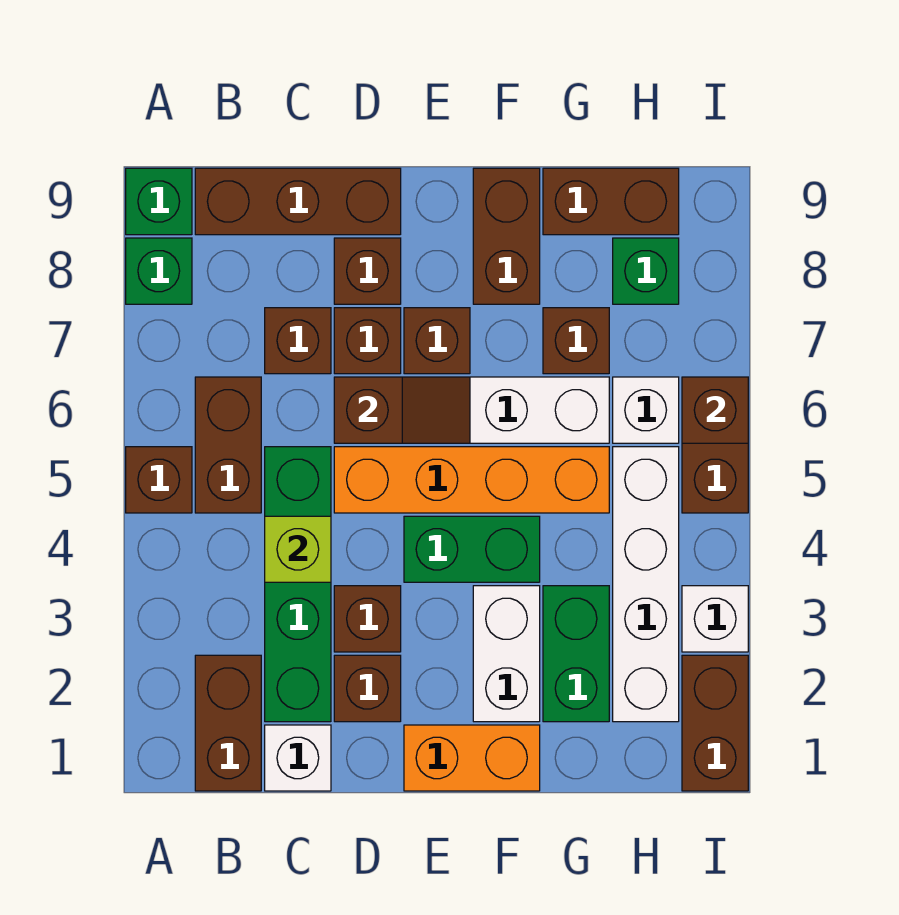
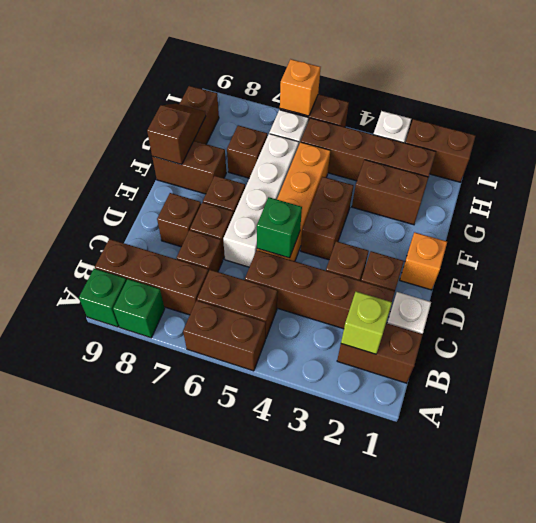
brown 1x1 brick [126,447,192,513] -> brown 1x2 brick [183,300,266,371]
brown 1x3 brick [195,168,401,235] -> brown 1x3 brick turned to [95,239,208,315]
green 1x4 brick [265,447,331,722] -> brown 1x4 brick [245,250,395,329]
lime 1x1 brick [265,516,331,582] -> lime 1x1 brick moved to [341,291,392,354]
brown 1x2 slope [334,377,470,443] -> brown 1x2 slope moved to [147,104,206,165]
orange 1x2 brick [404,725,540,791] -> orange 1x1 brick [400,232,447,290]
green 1x2 brick [404,516,540,582] -> brown 1x2 brick [301,177,354,260]
white 1x2 brick [473,586,540,722] -> none
green 1x2 brick [543,586,609,722] -> brown 1x2 brick [352,160,429,225]
white 1x4 brick [613,447,679,722] -> brown 1x4 brick [301,118,436,181]
green 1x1 brick [613,238,679,304] -> green 1x1 brick moved to [257,197,302,258]
brown 1x1 brick [682,377,748,443] -> orange 1x1 brick [280,59,321,116]

